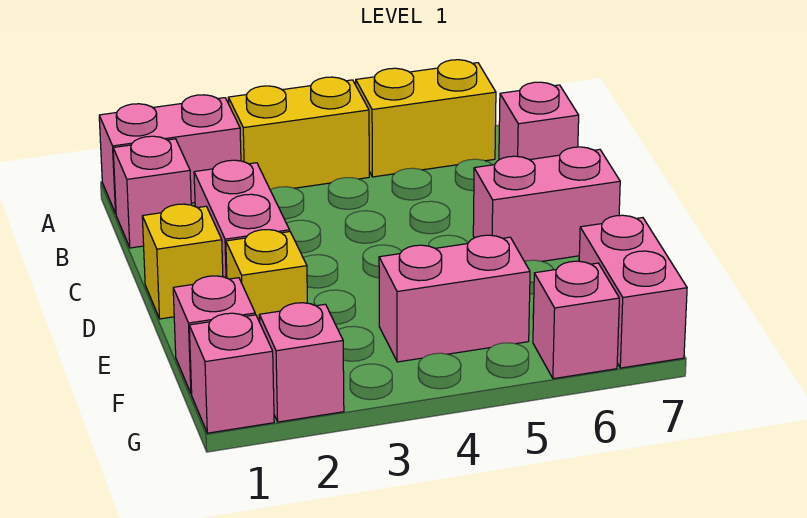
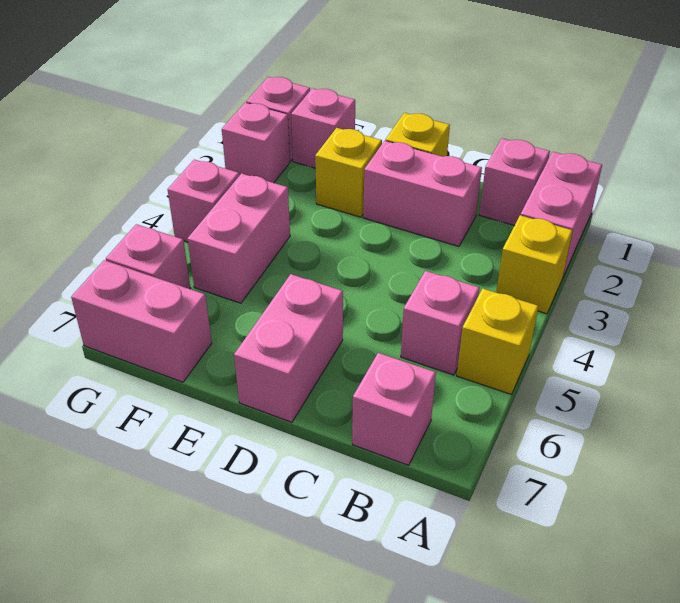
yellow 1x2 brick [228,77,369,190] -> yellow 1x1 brick [496,215,573,314]
yellow 1x2 brick [356,60,496,177] -> yellow 1x1 brick [457,289,538,394]
none -> pink 1x1 brick [401,271,480,375]
none -> pink 1x1 brick [167,160,239,242]

